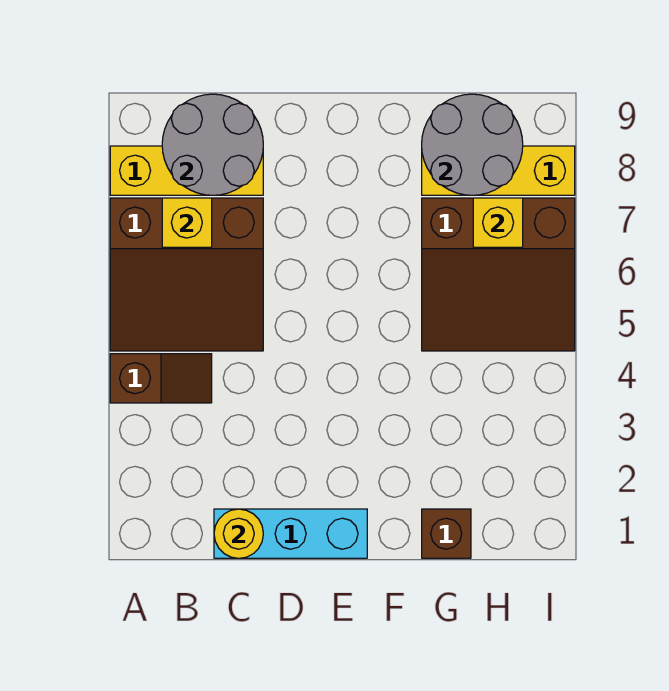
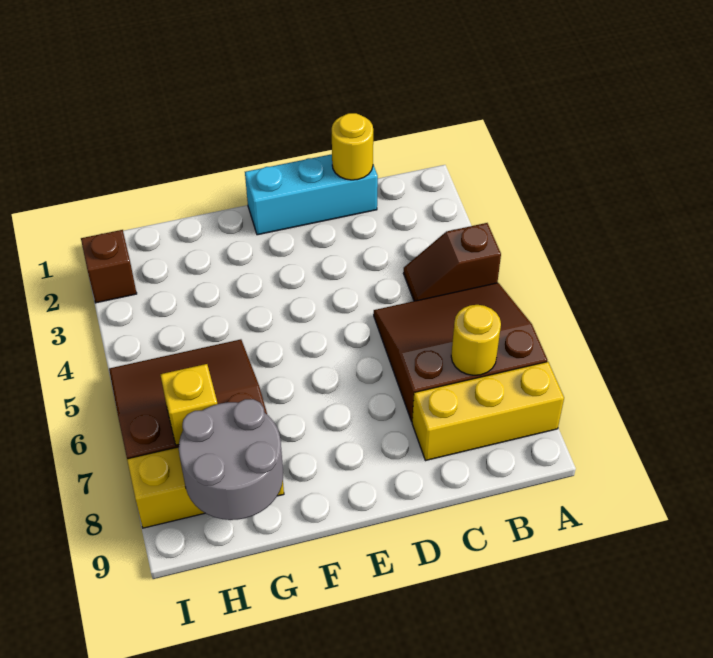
yellow 1x1 brick [162,198,212,247] -> yellow 1x1 round brick [451,305,501,375]
grey 2x2 round brick [162,94,263,195] -> none
brown 1x1 brick [422,509,471,558] -> brown 1x1 brick moved to [81,230,137,303]

